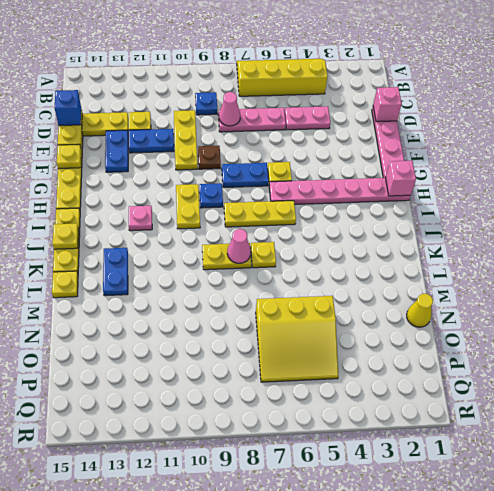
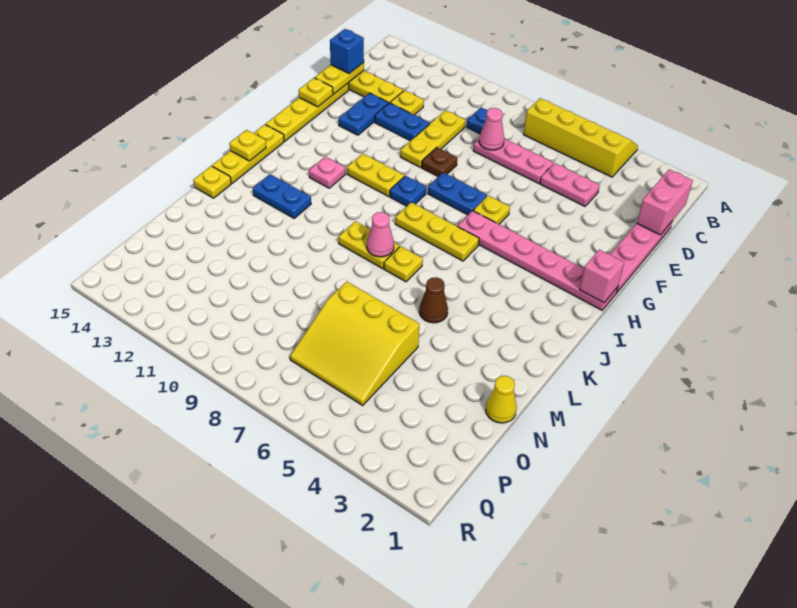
pink 1x1 brick [373,87,402,122] -> pink 1x2 brick [637,170,693,235]
yellow 1x2 plate [176,184,200,229] -> yellow 1x2 plate turned to [347,154,404,197]
blue 1x2 plate [103,248,128,296] -> blue 1x2 plate turned to [253,174,311,218]
none -> brown 1x1 cone [419,277,448,323]

